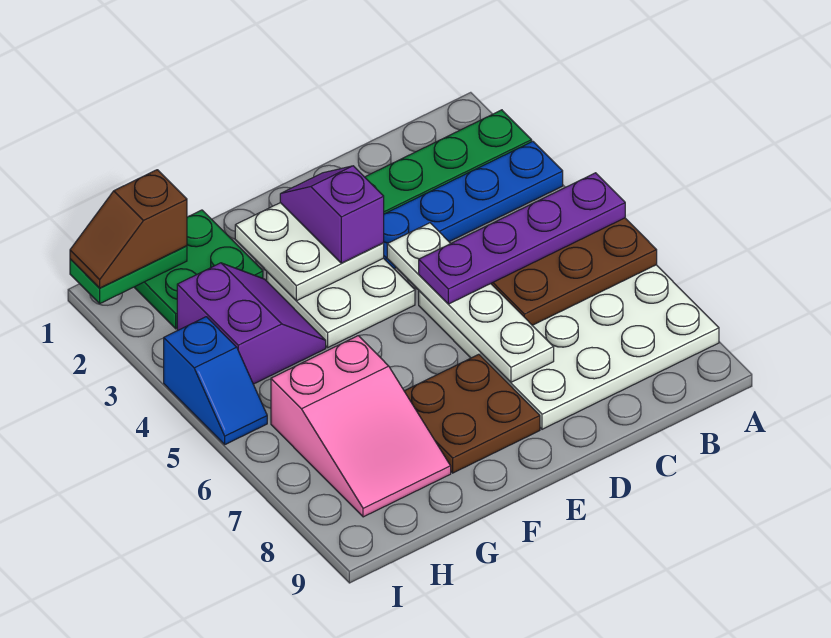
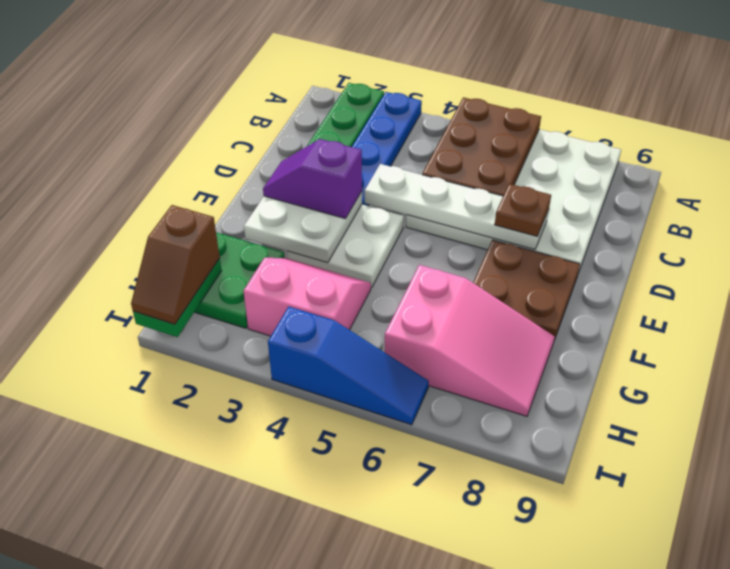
purple 1x4 plate [419,173,625,304] -> none
none -> brown 1x1 plate [495,184,551,236]
purple 2x2 slope [177,263,326,384] -> pink 2x2 slope [244,258,371,336]
blue 1x2 slope [164,317,267,444] -> blue 1x3 slope [268,307,429,425]

